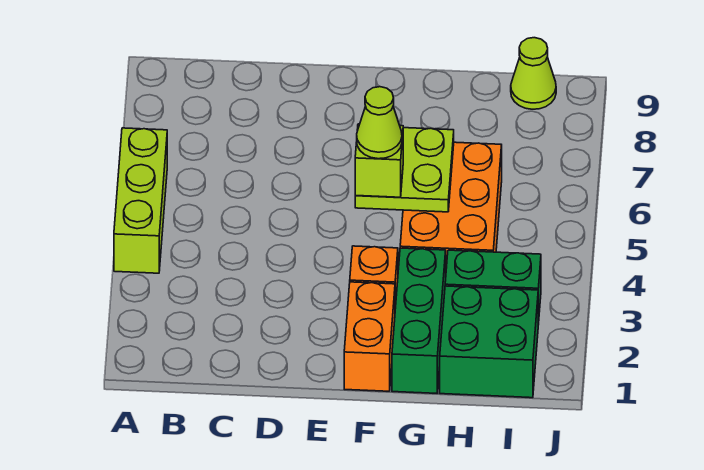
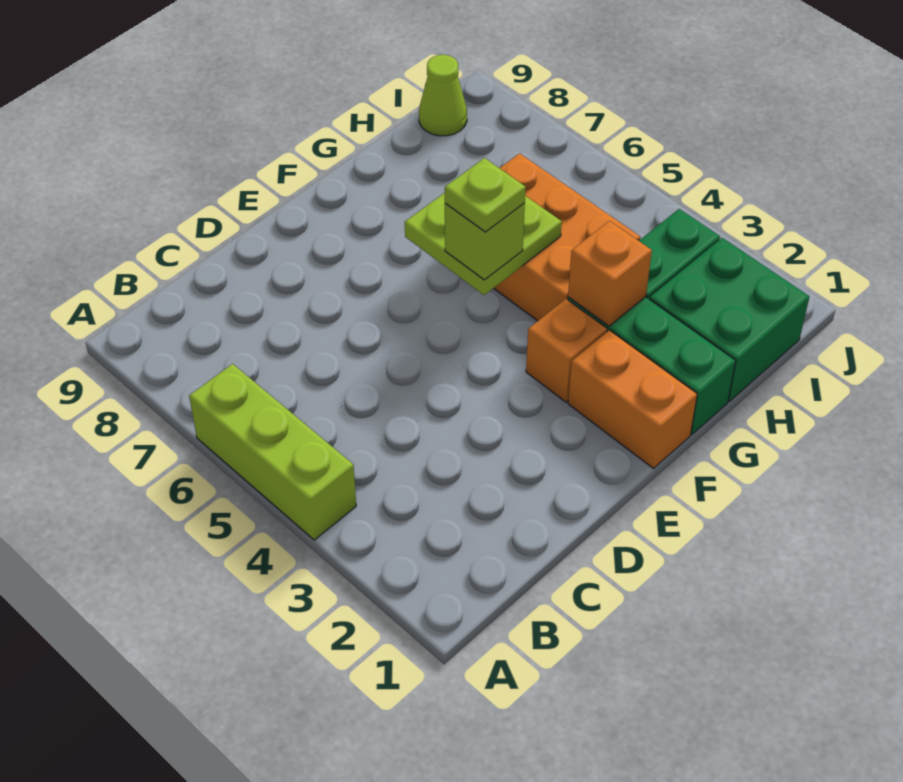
lime 1x1 cone [357,87,402,159] -> lime 1x1 plate [445,158,526,232]
none -> orange 1x1 brick [568,221,652,326]

